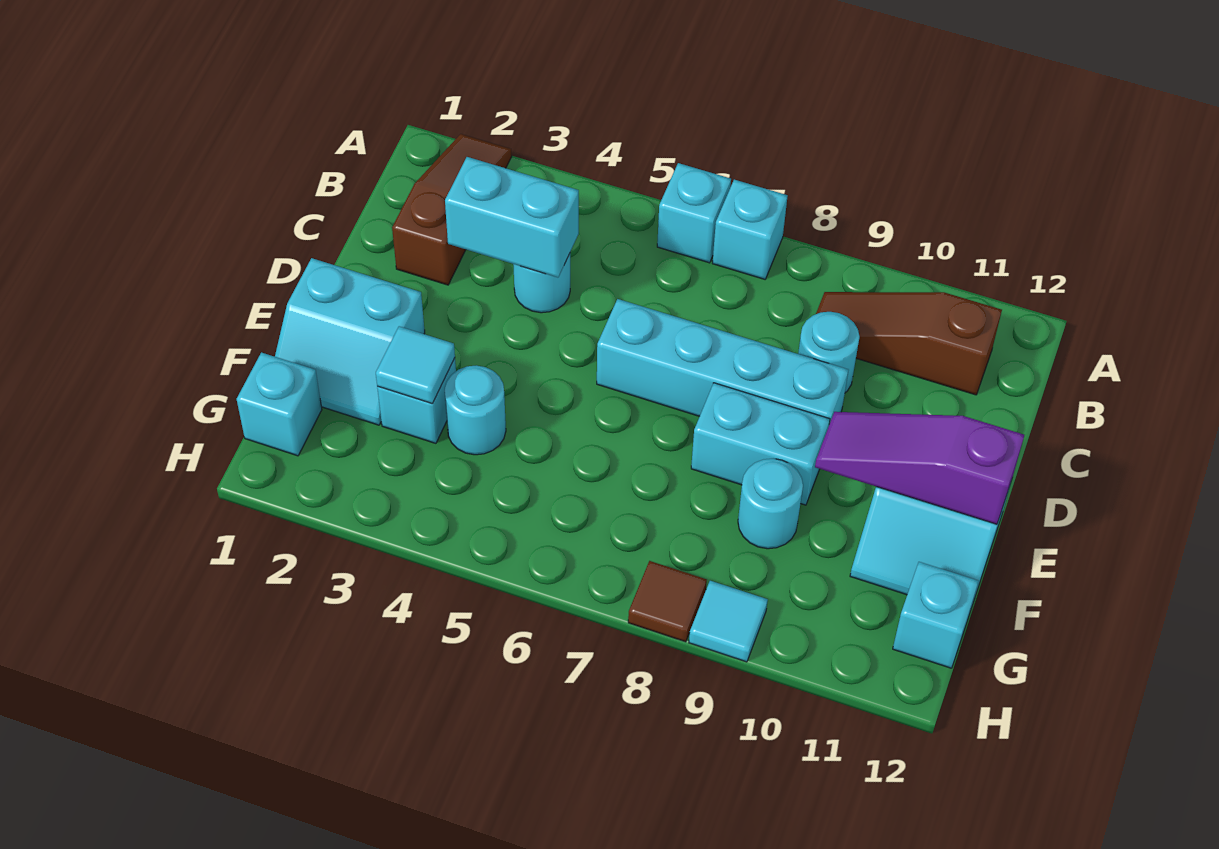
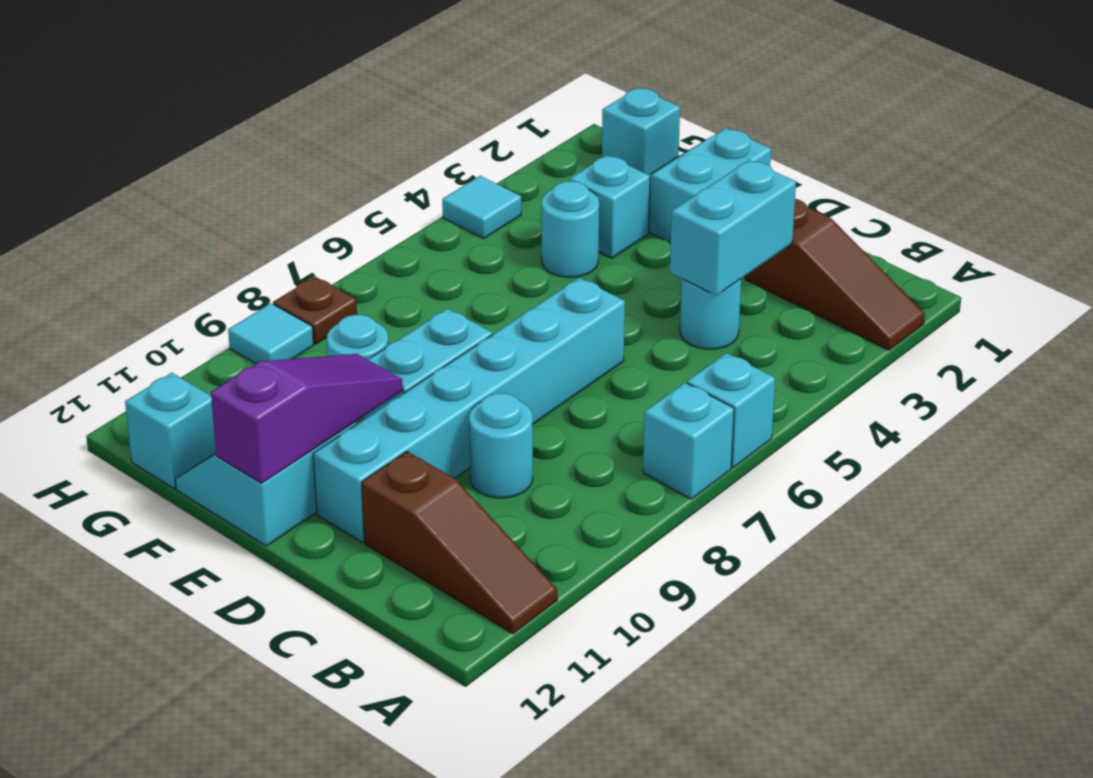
brown 1x3 slope [816,292,1002,395] -> brown 1x3 slope turned to [362,451,557,634]
cyan 1x4 brick [597,299,848,424] -> cyan 1x6 brick [313,278,625,542]
cyan 1x1 tile [376,326,455,404] -> cyan 1x1 tile moved to [442,176,521,238]
brown 1x1 tile [628,561,707,642] -> brown 1x1 plate [273,277,357,344]

